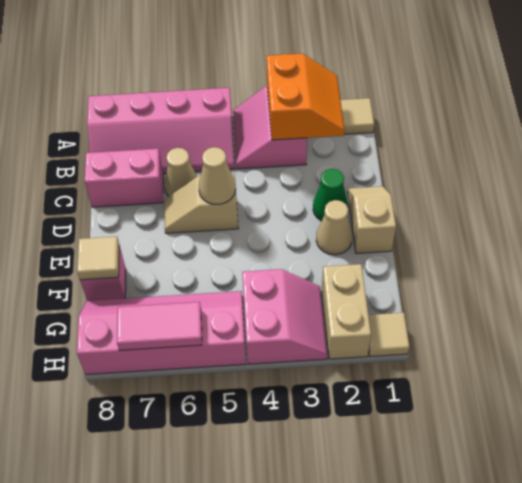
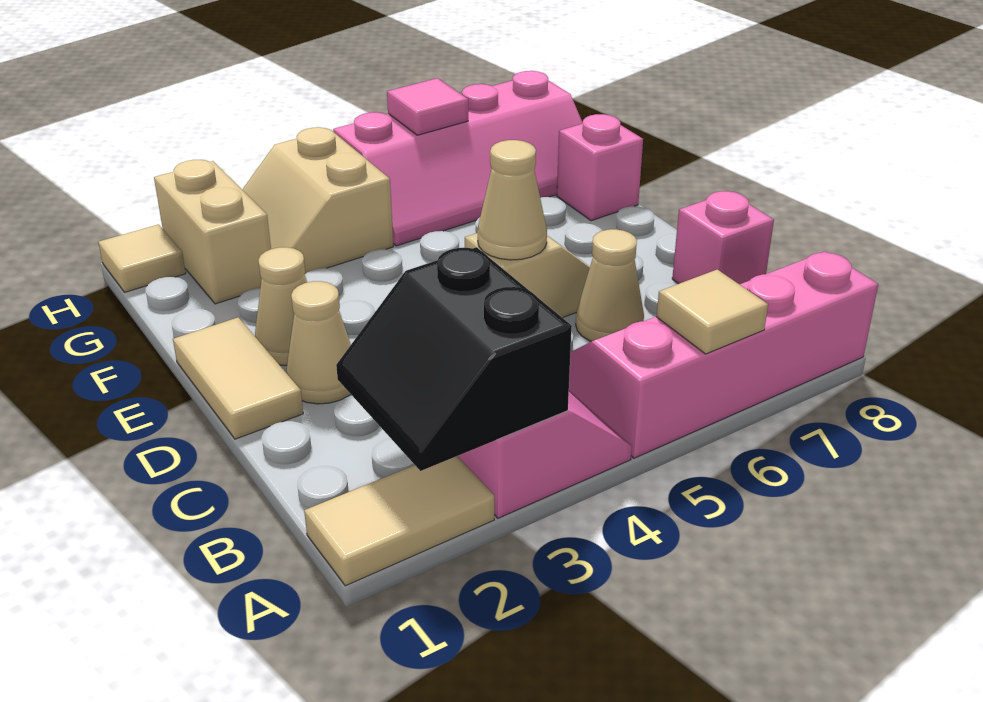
orange 2x2 slope [267,54,345,140] -> black 2x2 slope [336,247,572,471]
pink 1x2 brick [85,149,163,207] -> pink 1x1 brick [672,191,774,284]
tan 1x2 slope [348,186,396,253] -> tan 1x2 tile [173,317,303,439]
green 1x1 cone [313,169,348,221] -> tan 1x1 cone [286,281,351,404]
tan 1x1 tile [77,237,119,280] -> tan 1x1 tile moved to [657,269,768,354]
pink 2x2 slope [242,269,327,364] -> tan 2x2 slope [242,127,393,274]
pink 1x2 tile [117,302,202,350] -> pink 1x1 tile [387,78,468,135]

